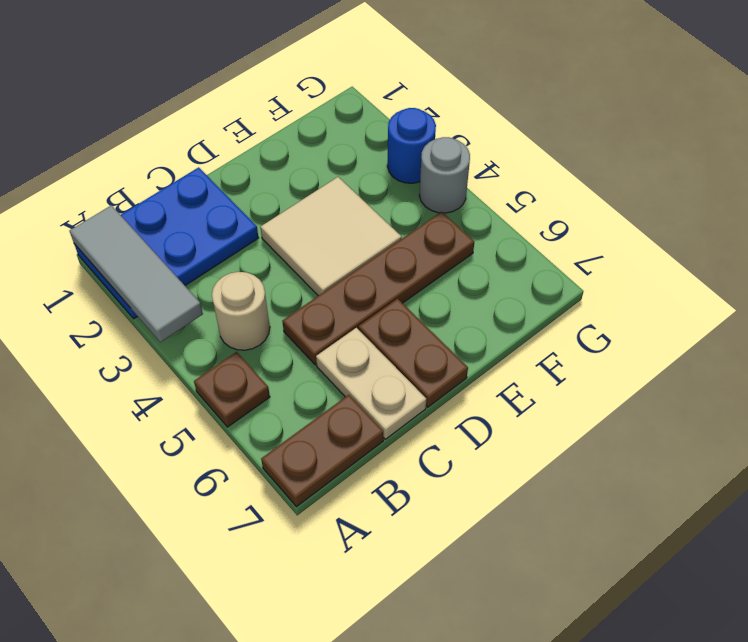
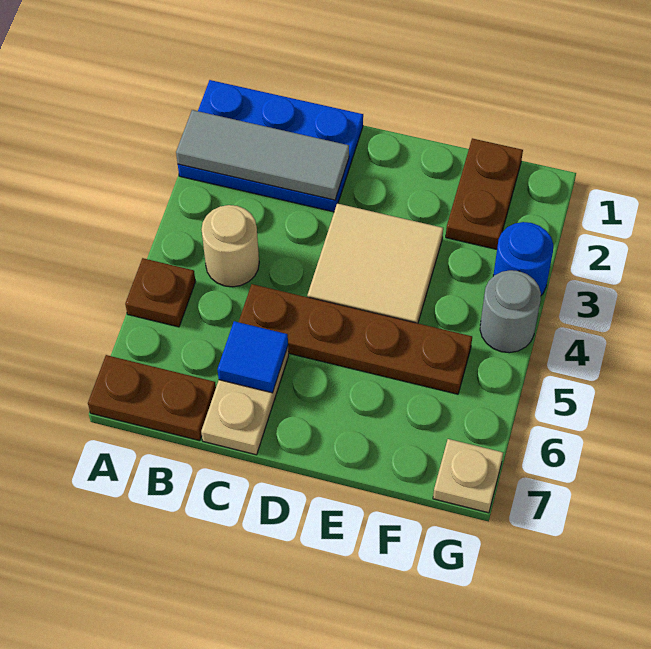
grey 1x3 tile [70,205,203,342] -> grey 1x3 tile turned to [176,110,349,200]
none -> blue 1x1 tile [217,321,288,393]
brown 1x2 plate [358,299,468,407] -> brown 1x2 plate moved to [446,138,523,249]
none -> tan 1x1 plate [433,439,503,513]

